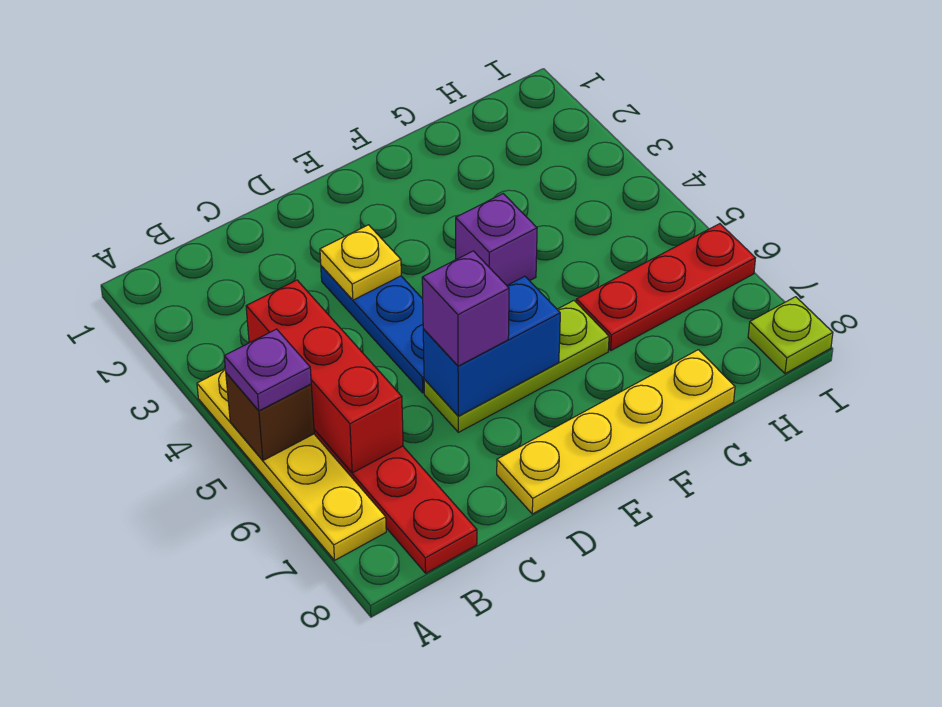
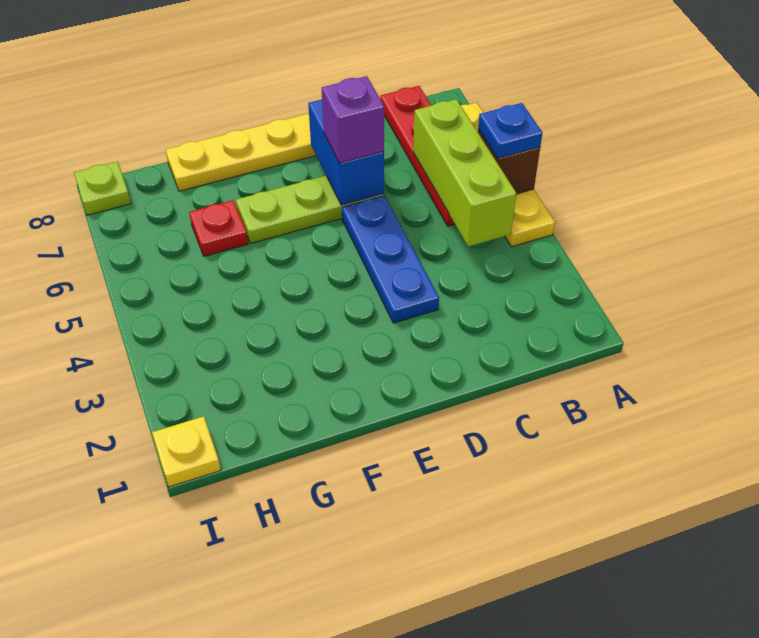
purple 1x1 plate [224,329,311,411] -> blue 1x1 plate [478,103,542,158]
red 1x3 brick [246,280,403,473] -> lime 1x3 brick [413,99,516,247]
yellow 1x1 plate [320,225,401,300] -> yellow 1x1 plate moved to [152,416,221,487]
blue 1x2 brick [423,276,560,416] -> blue 1x2 brick turned to [308,100,384,205]
purple 1x1 brick [456,194,537,285] -> none
red 1x3 plate [576,224,755,350] -> red 1x1 plate [189,200,248,256]

